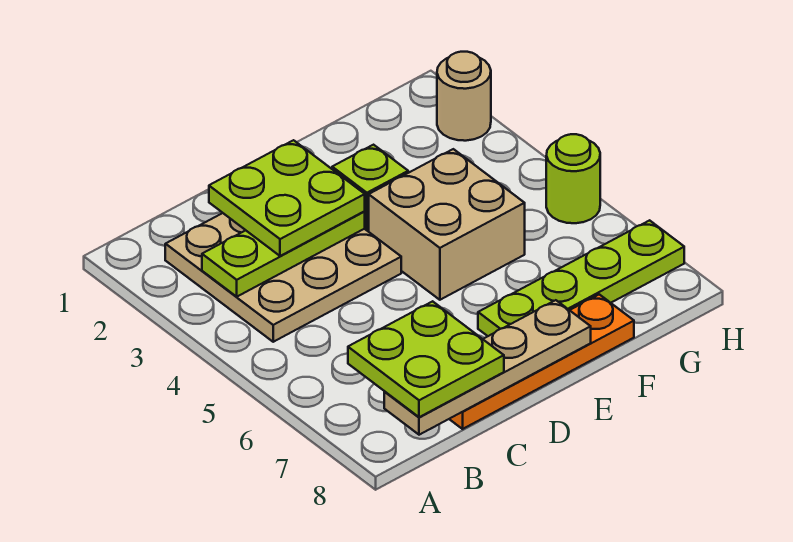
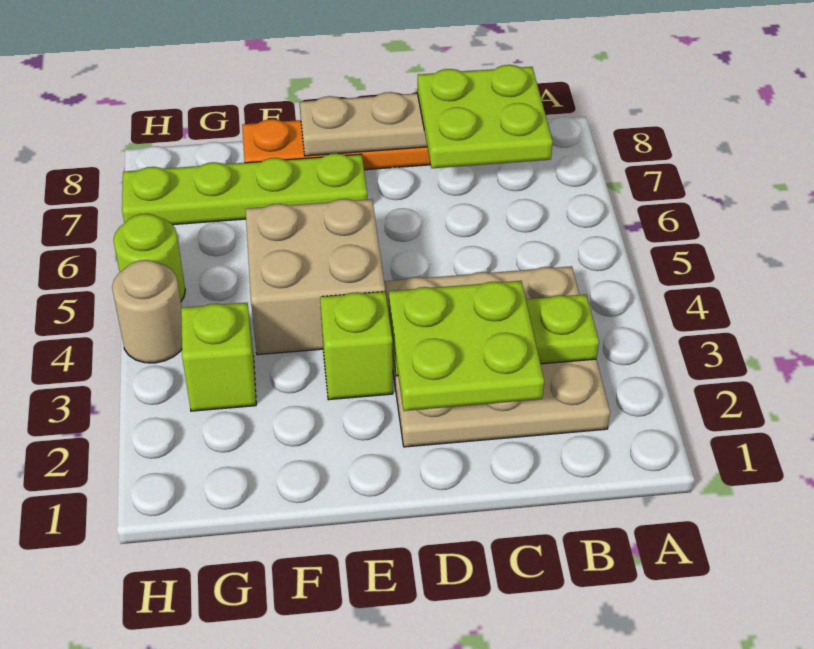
none -> lime 1x1 brick [181,303,256,411]
tan 1x1 round brick [437,52,491,141] -> tan 1x1 round brick moved to [112,260,182,363]

